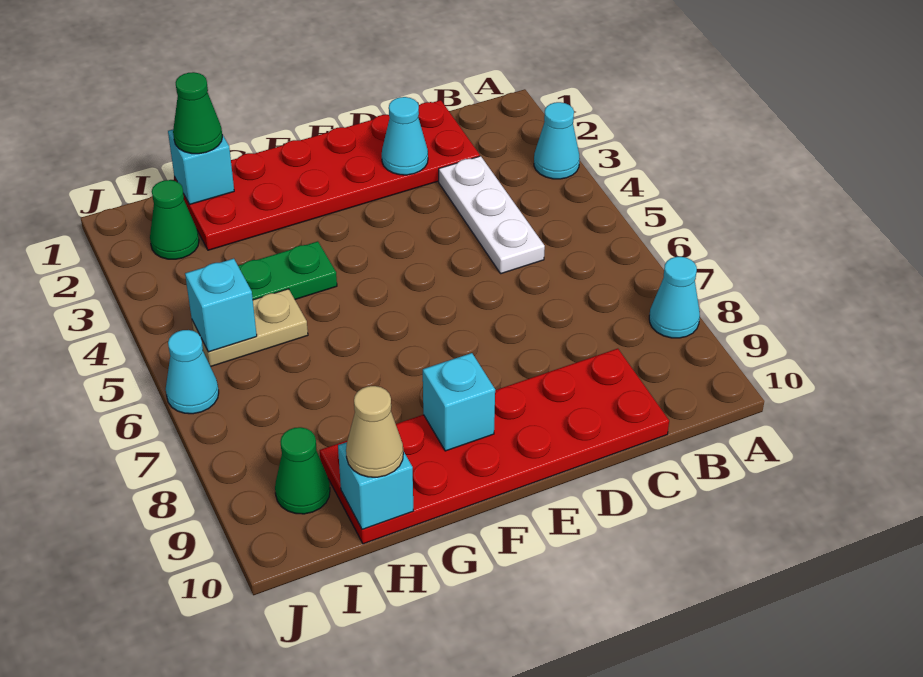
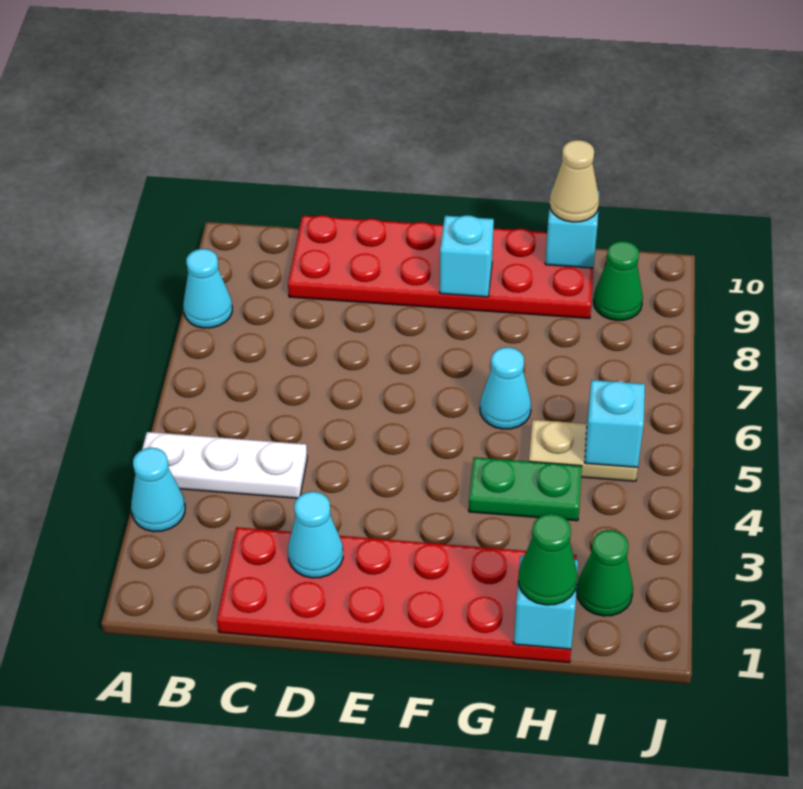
white 1x3 plate [439,156,545,274] -> white 1x3 plate turned to [142,432,307,498]
cyan 1x1 cone [166,330,219,414] -> cyan 1x1 cone moved to [480,347,531,429]

